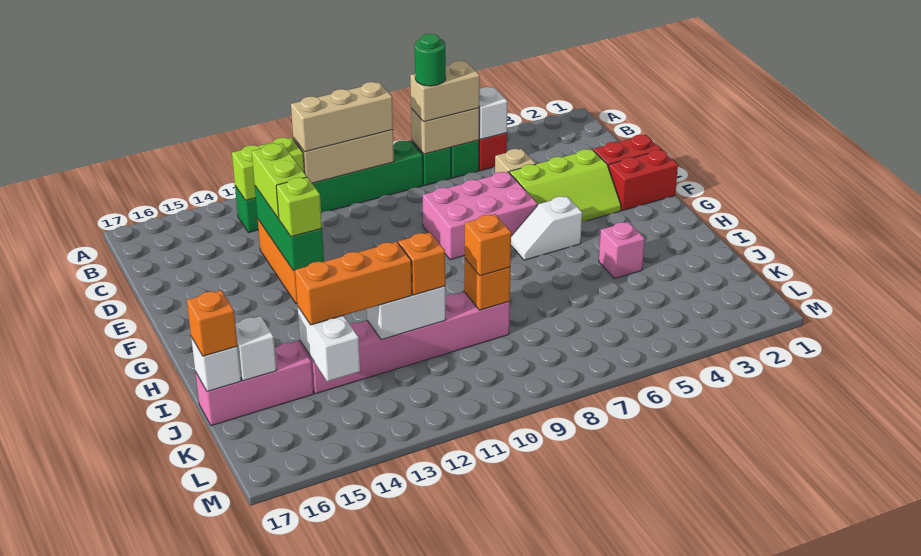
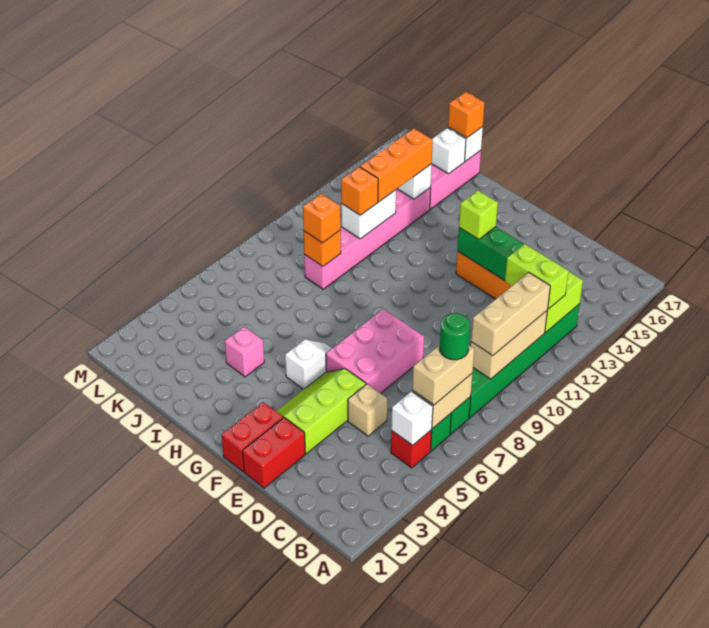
lime 1x2 brick [252,143,307,219] -> lime 1x2 brick moved to [505,244,569,309]

